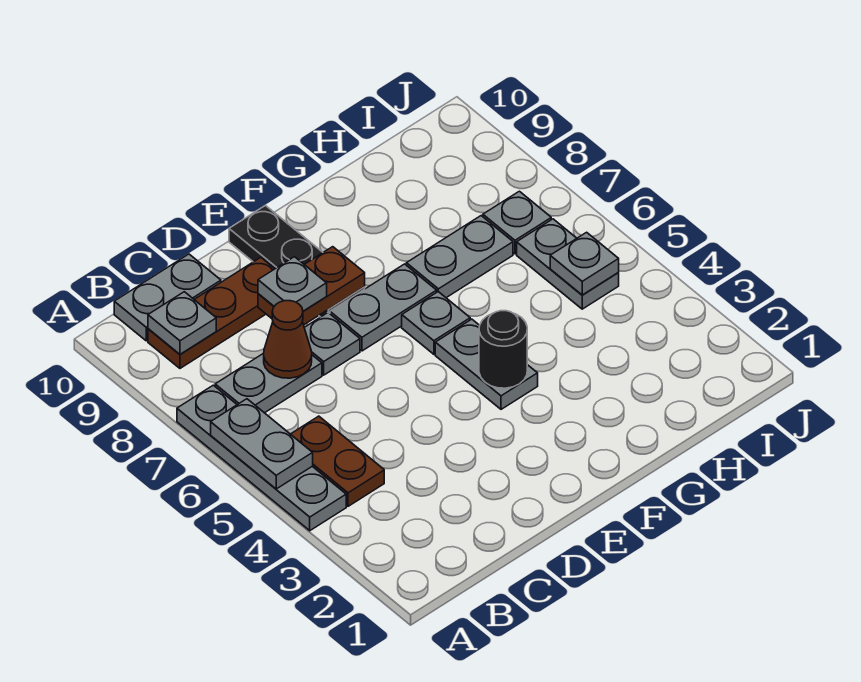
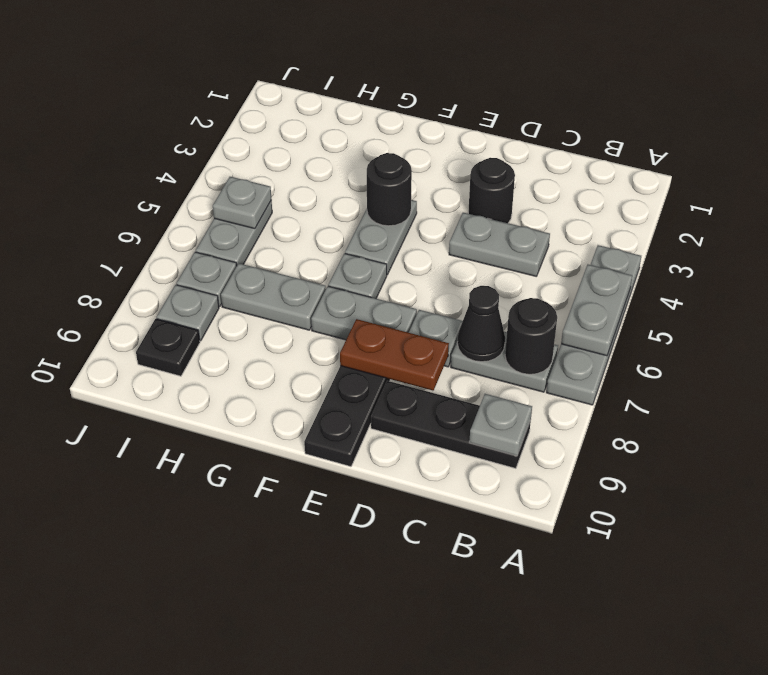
brown 1x2 plate [291,416,384,506] -> none
none -> black 1x1 round brick [505,298,557,374]
brown 1x3 plate [148,257,275,368] -> black 1x3 plate [371,381,531,468]
grey 1x2 plate [114,254,221,341] -> grey 1x2 plate moved to [449,213,550,276]
brown 1x1 cone [264,301,312,378] -> black 1x1 cone [457,286,505,362]
none -> black 1x1 round brick [468,158,515,223]
grey 1x1 plate [258,257,327,311] -> grey 1x1 plate moved to [157,285,219,341]
none -> black 1x1 plate [136,319,200,376]

